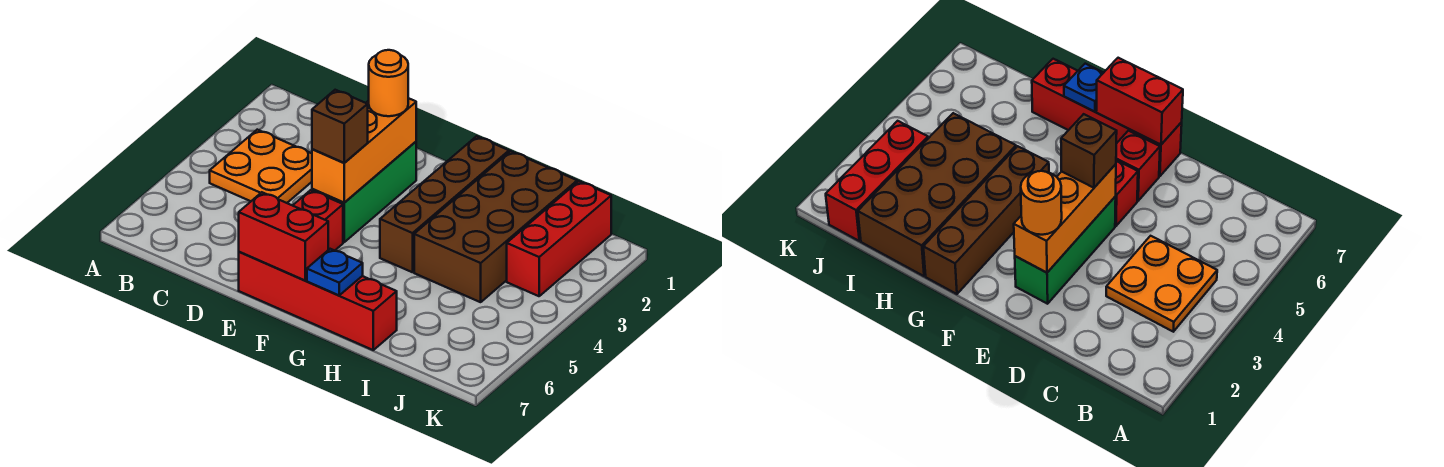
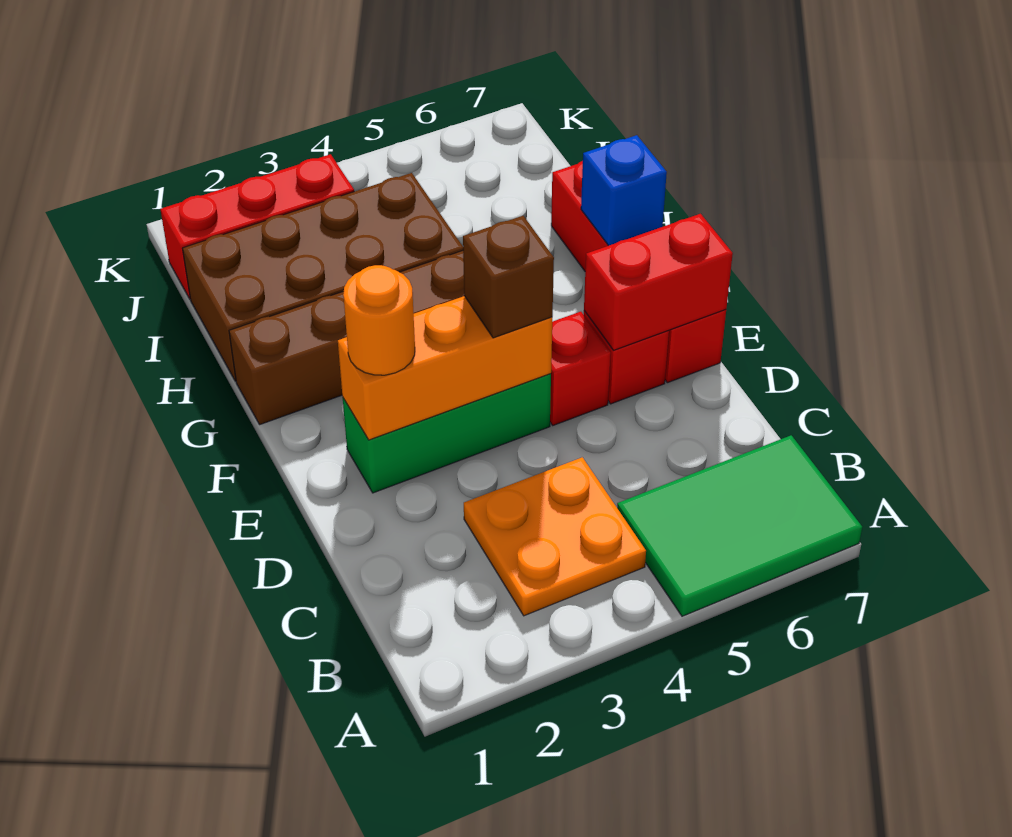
none -> green 2x3 tile [617,435,862,616]
red 1x2 brick [239,192,328,281] -> red 1x2 brick turned to [584,214,733,350]
blue 1x1 plate [307,249,363,295] -> blue 1x1 brick [581,135,667,246]

